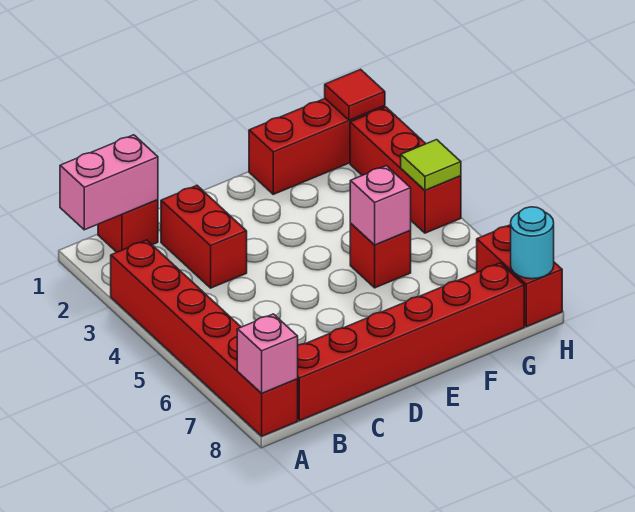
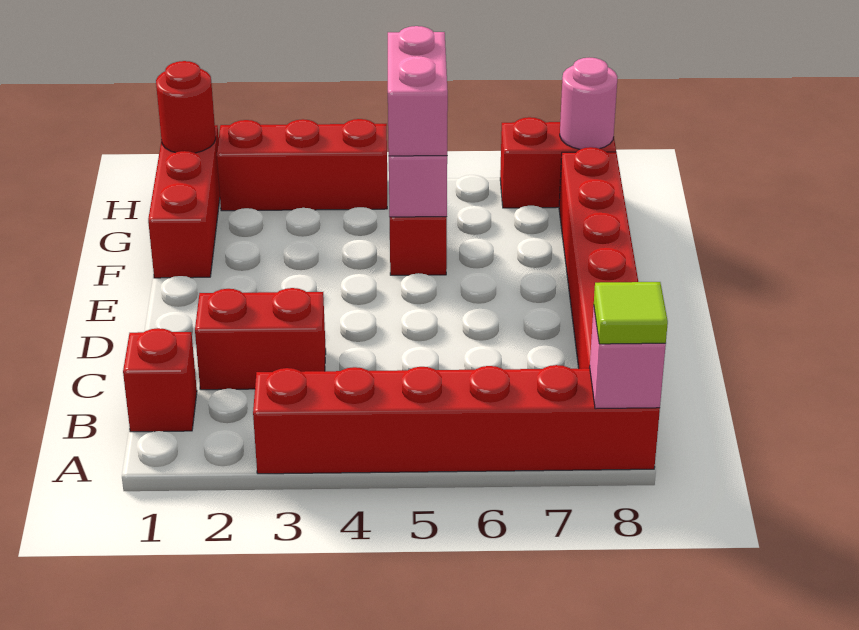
pink 1x2 brick [60,135,158,230] -> pink 1x2 brick moved to [388,26,448,156]
red 1x1 tile [325,69,385,120] -> red 1x1 round brick [156,61,216,153]
lime 1x1 tile [401,140,461,190] -> lime 1x1 tile moved to [594,282,668,344]
cyan 1x1 round brick [511,207,554,279] -> pink 1x1 round brick [560,58,617,149]

